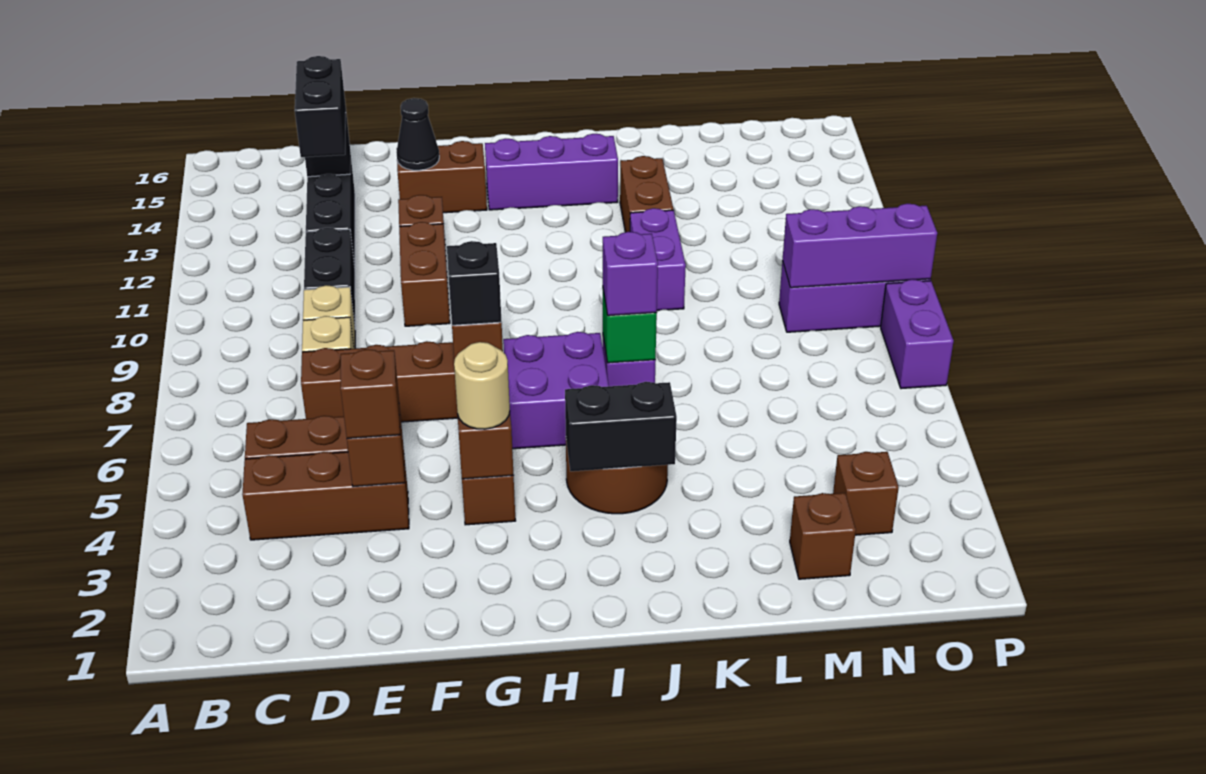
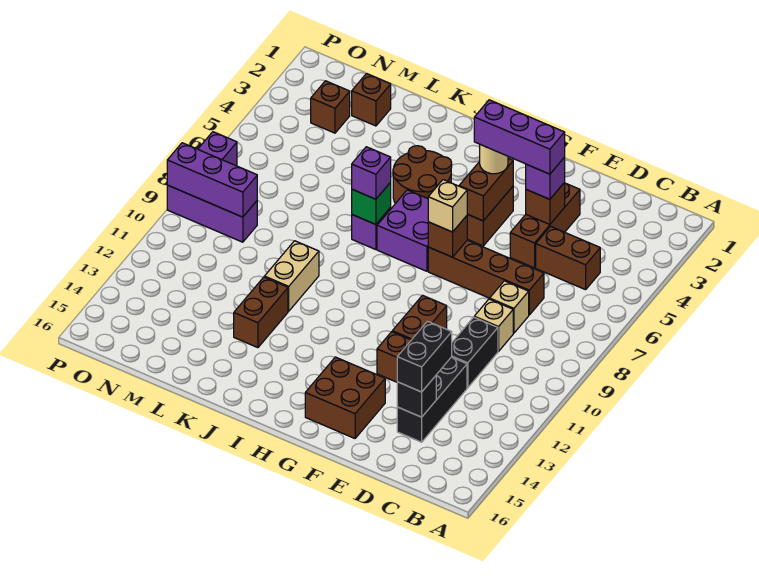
brown 1x3 brick [242,452,409,540] -> brown 1x3 brick turned to [510,183,580,268]
brown 1x1 brick [341,349,400,438] -> purple 1x1 brick [526,157,565,199]
brown 1x2 brick [397,141,487,213] -> brown 2x2 brick [305,357,385,438]
black 1x1 cone [396,98,439,170] -> none
black 1x1 brick [447,241,502,325] -> tan 1x1 brick [428,180,467,232]
purple 1x3 brick [485,134,618,210] -> purple 1x3 brick moved to [474,100,565,174]
black 1x2 brick [565,382,677,471] -> none
purple 1x2 brick [630,208,686,311] -> tan 1x2 brick [264,241,319,311]

